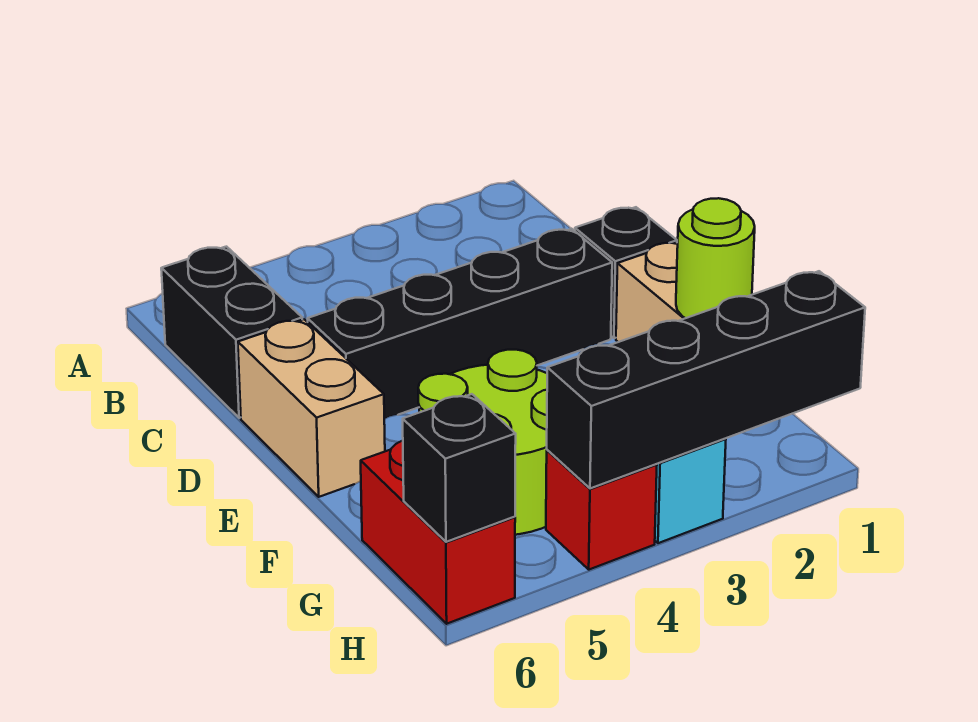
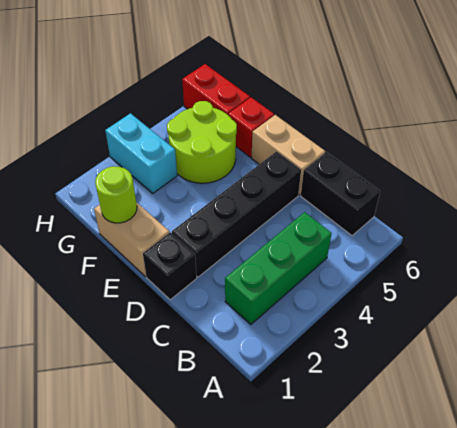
none -> green 1x3 brick [225,212,332,324]
black 1x4 brick [547,271,865,488] -> none
red 1x1 brick [546,450,657,570] -> red 1x1 brick moved to [228,97,274,157]
black 1x1 brick [403,394,516,542] -> none

